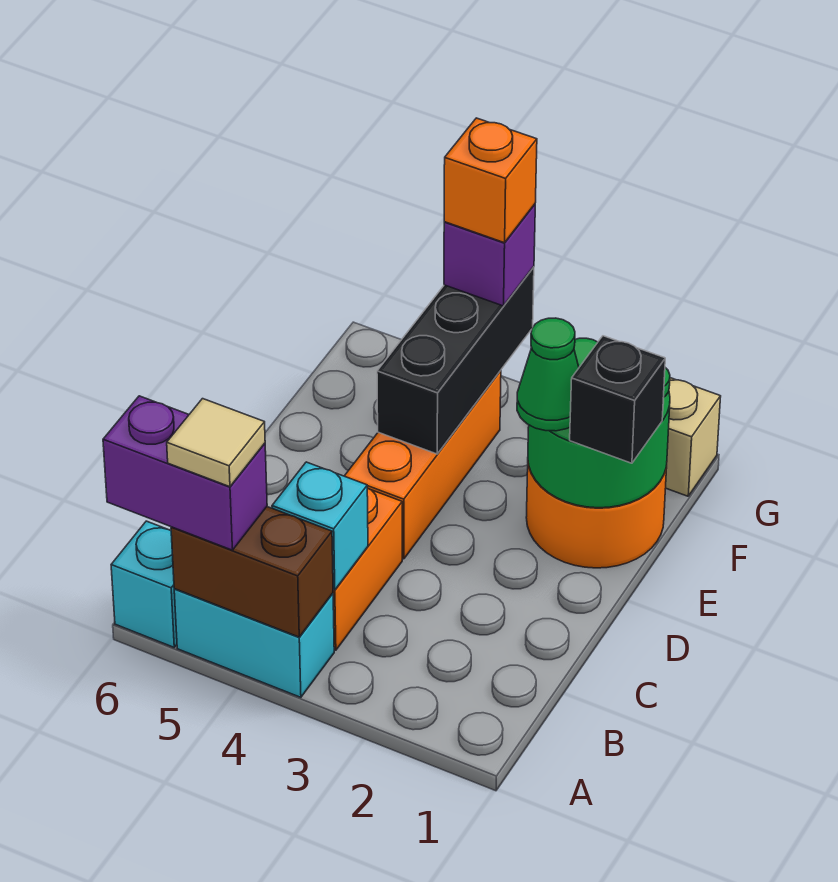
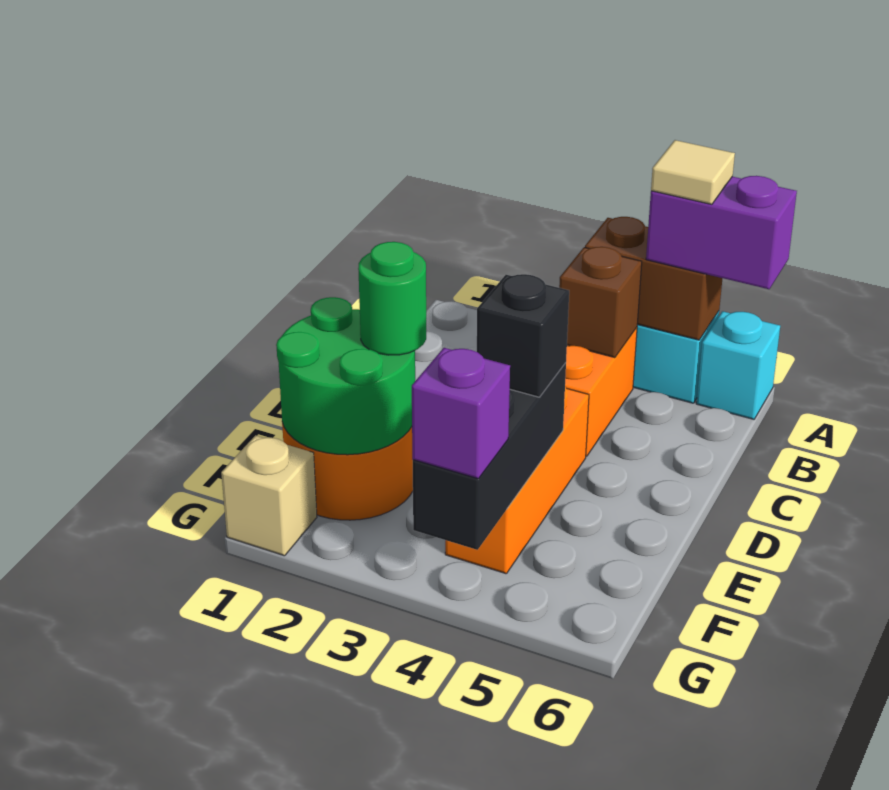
cyan 1x1 brick [272,462,368,590] -> brown 1x1 brick [559,247,642,358]
black 1x1 brick [570,336,665,463] -> black 1x1 brick moved to [477,274,569,397]
green 1x1 cone [517,318,579,431] -> green 1x1 round brick [358,242,426,355]
orange 1x1 brick [444,118,537,243] -> none

